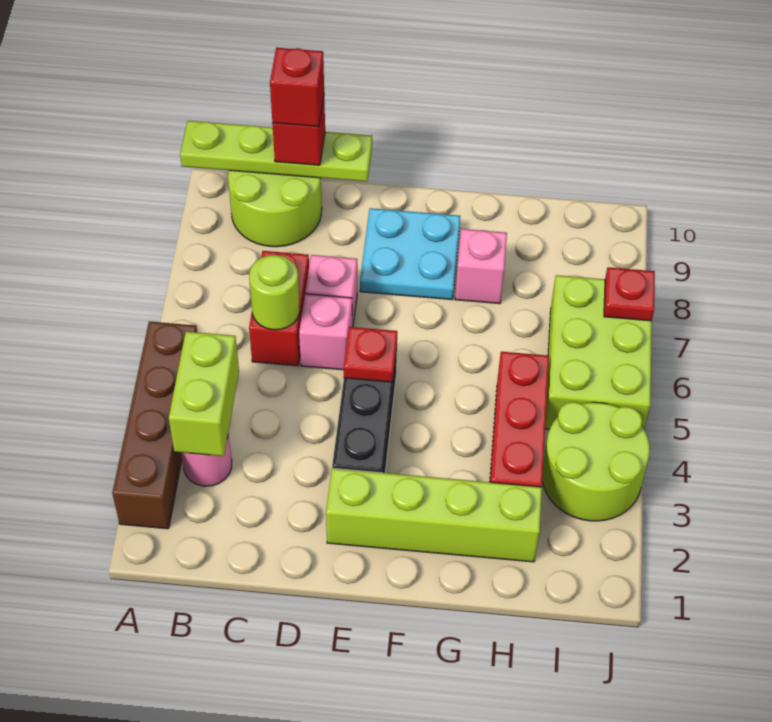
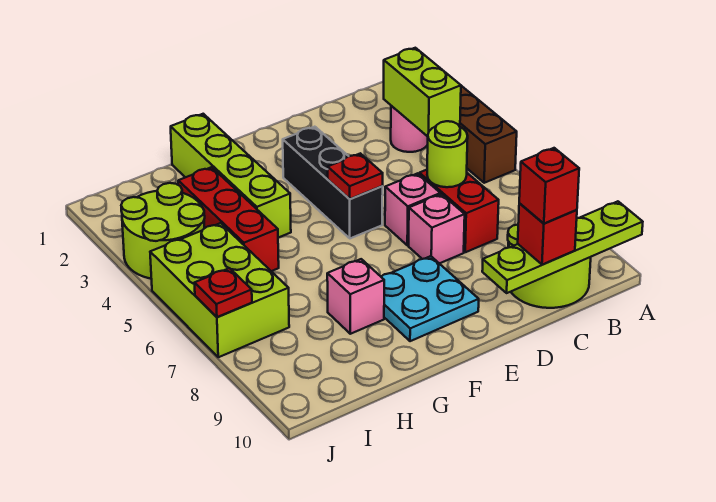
lime 1x4 brick [326,468,542,562] -> lime 1x4 brick turned to [171,114,291,238]

